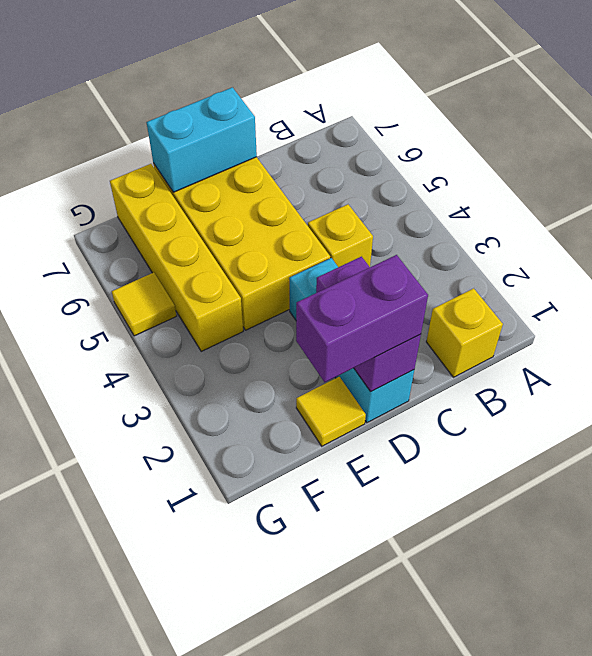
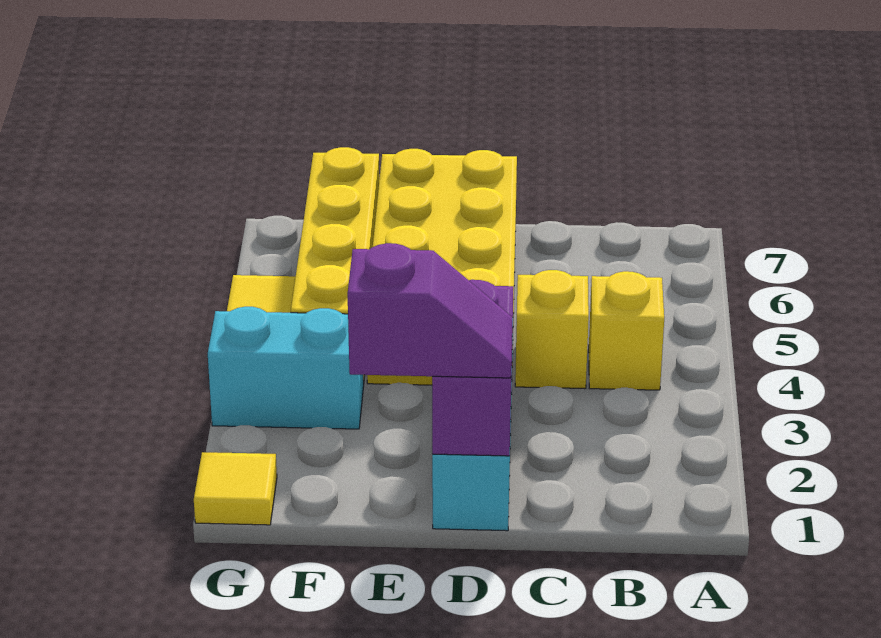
yellow 1x1 brick [426,288,503,377] -> yellow 1x1 brick moved to [589,271,664,390]
purple 1x2 brick [296,255,428,382] -> purple 1x2 slope [348,243,513,378]
cyan 1x2 brick [147,87,257,192] -> cyan 1x2 brick moved to [208,307,364,429]
yellow 1x1 tile [296,377,366,446] -> yellow 1x1 tile moved to [194,452,277,525]

